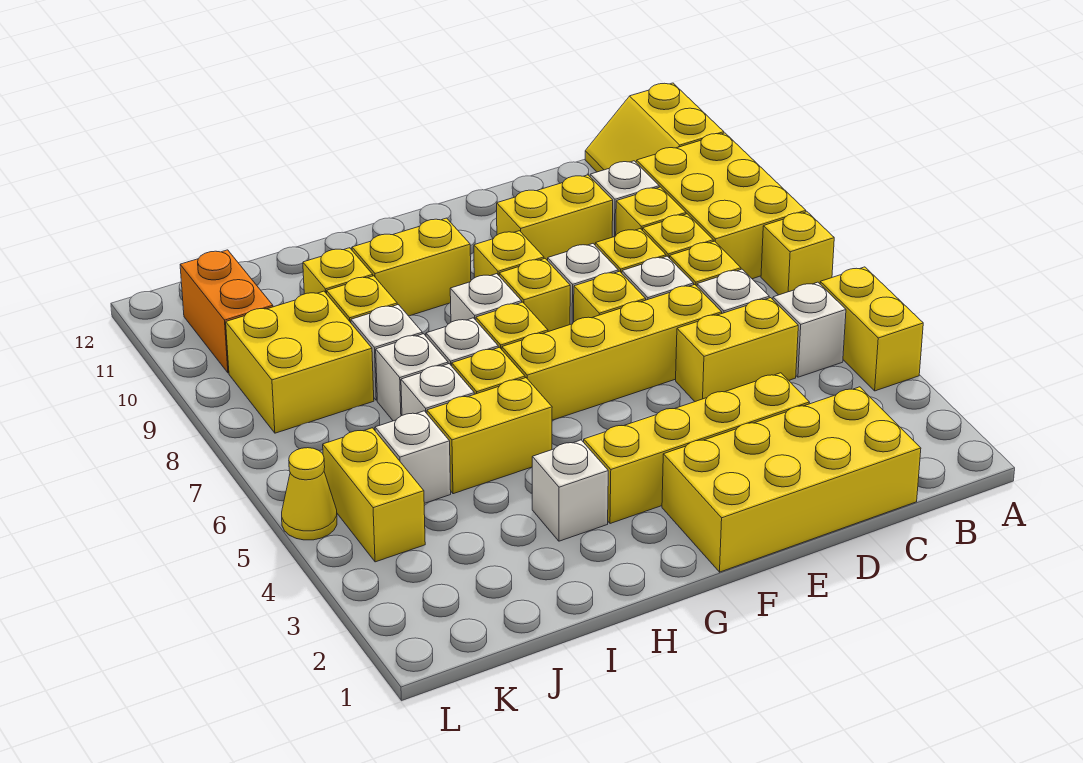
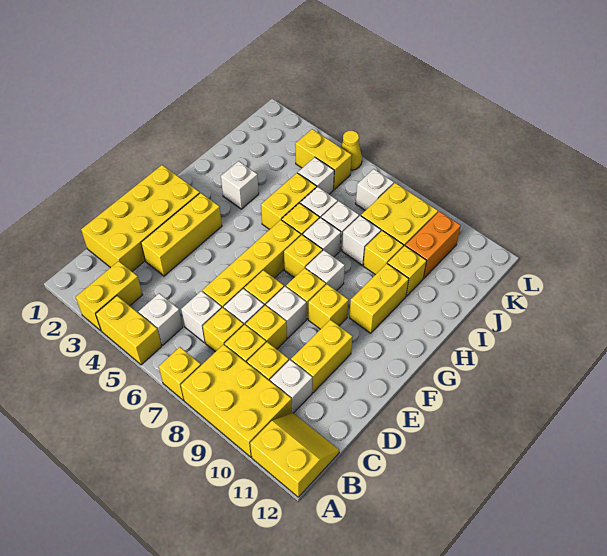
yellow 1x2 brick [676,298,798,402] -> yellow 1x2 brick moved to [76,261,142,331]
yellow 1x4 brick [584,373,810,524] -> yellow 1x3 brick [141,193,222,276]
none -> white 1x1 brick [356,169,394,210]
orange 1x2 brick [180,250,273,373] -> orange 1x2 brick turned to [405,211,461,278]

